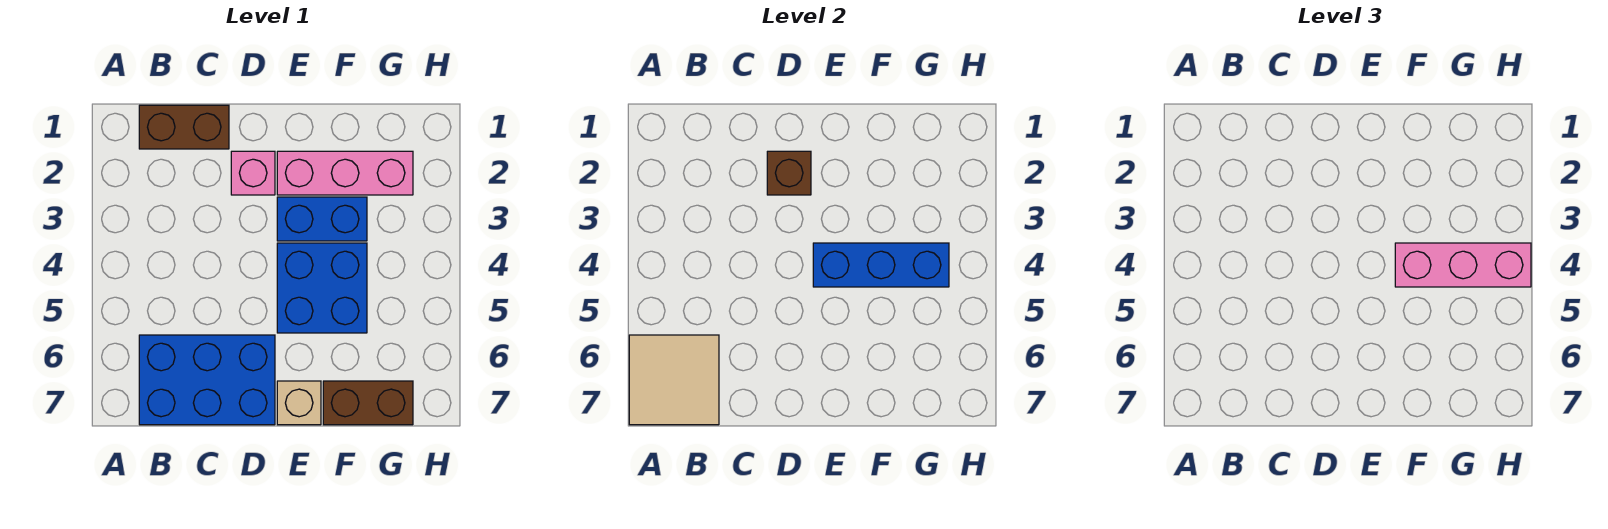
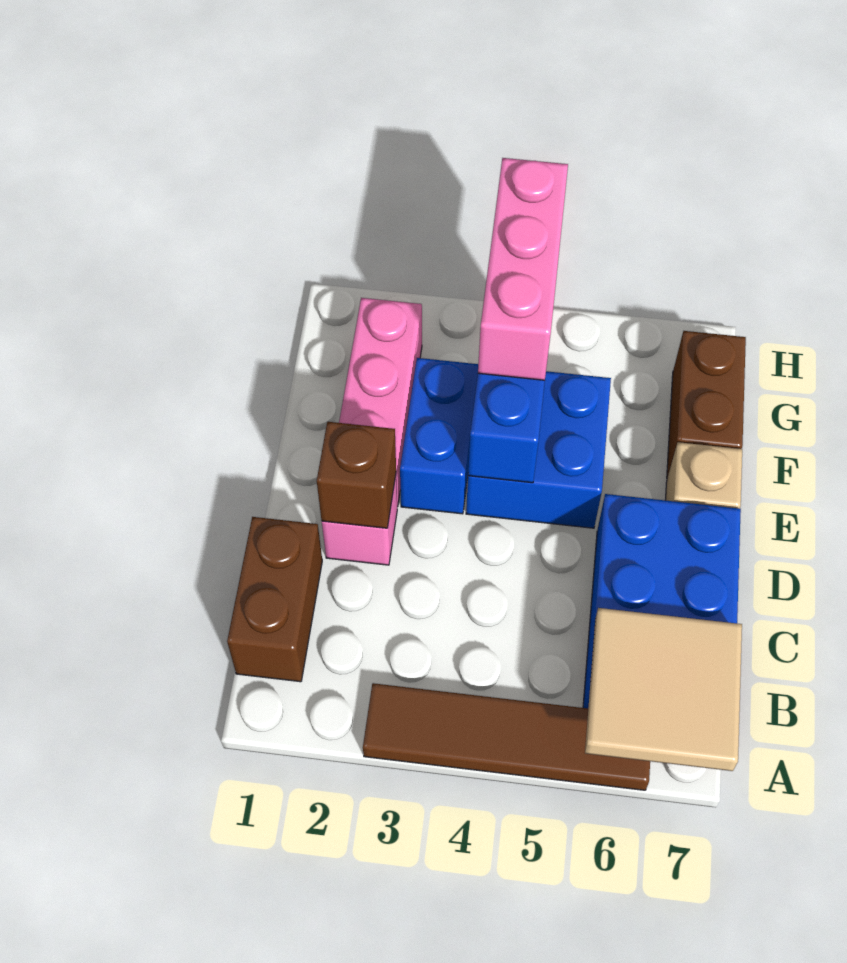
none -> brown 1x4 tile [363,683,650,790]

